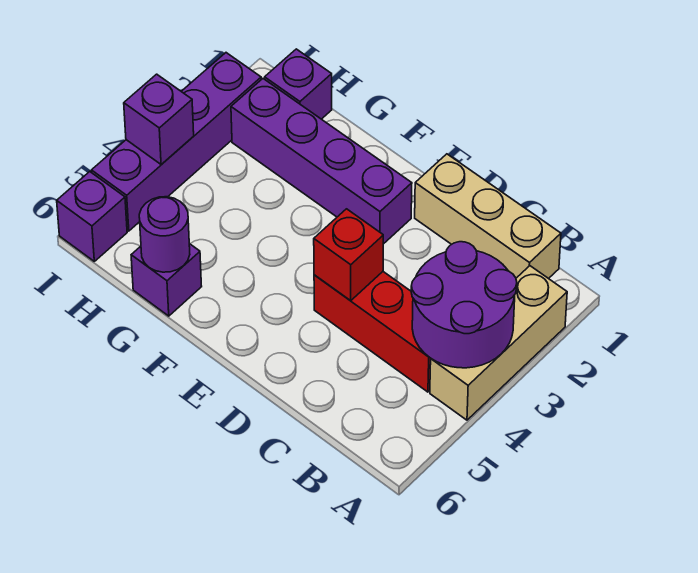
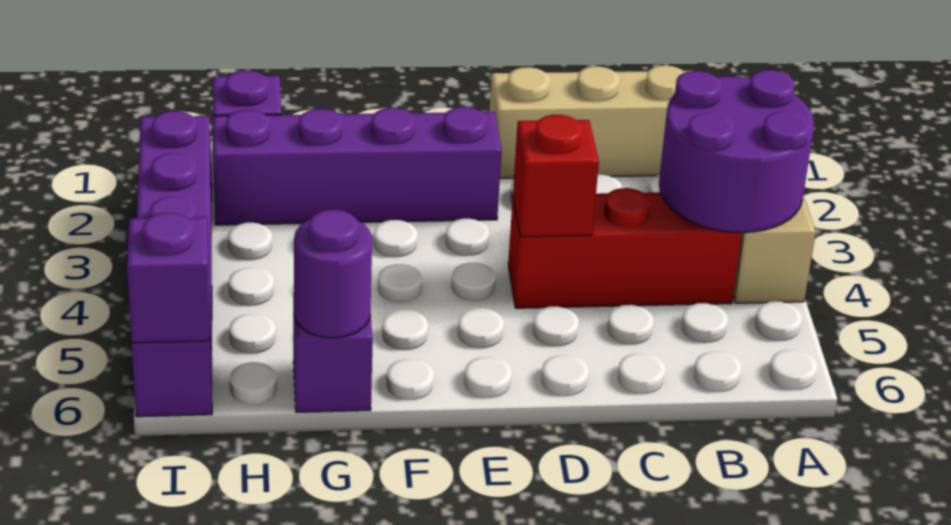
purple 1x1 brick [124,74,194,164] -> purple 1x1 brick moved to [127,213,210,343]

